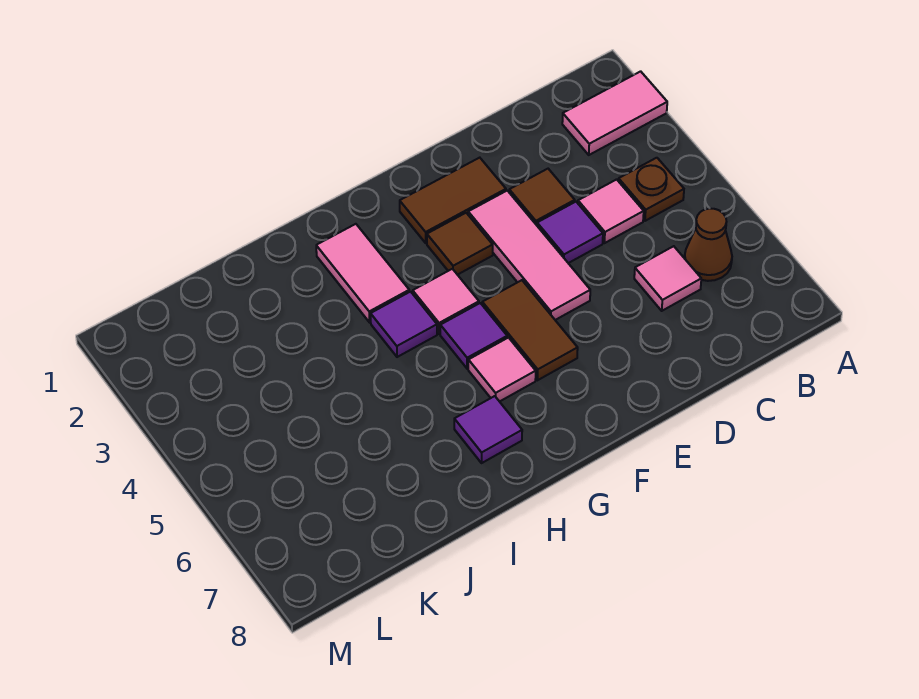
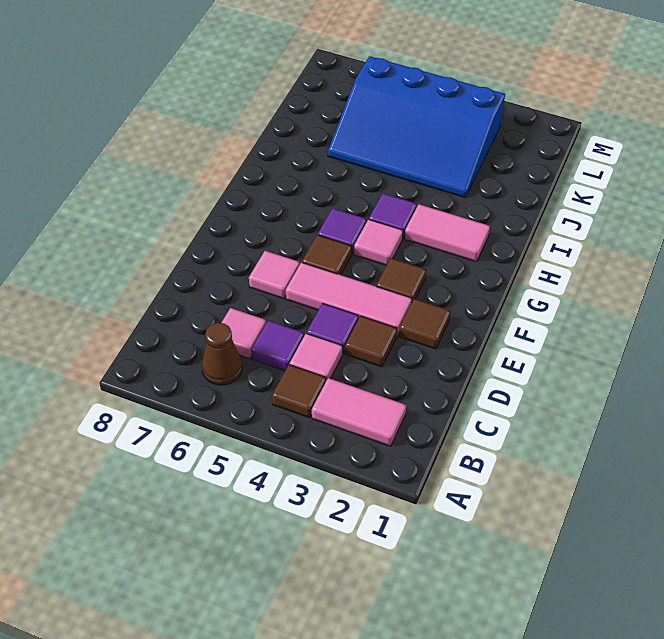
pink 1x2 tile [562,71,667,155] -> pink 1x2 tile turned to [312,378,406,446]
brown 1x1 plate [619,158,684,221] -> brown 1x1 tile [272,365,326,418]
brown 1x2 tile [400,158,506,243] -> brown 1x1 tile [399,299,450,349]
brown 1x2 tile [482,280,578,380] -> brown 1x1 tile [302,235,352,275]
pink 1x1 tile [468,338,536,402] -> pink 1x1 tile moved to [249,251,300,299]
purple 1x1 tile [454,396,522,463] -> purple 1x1 tile moved to [251,321,304,371]
none -> blue 3x4 slope [328,56,505,197]

